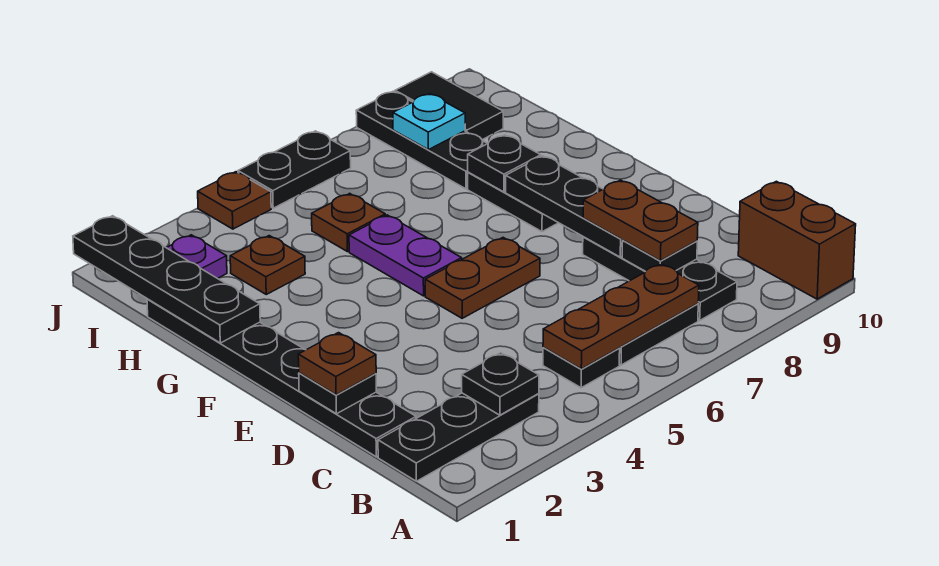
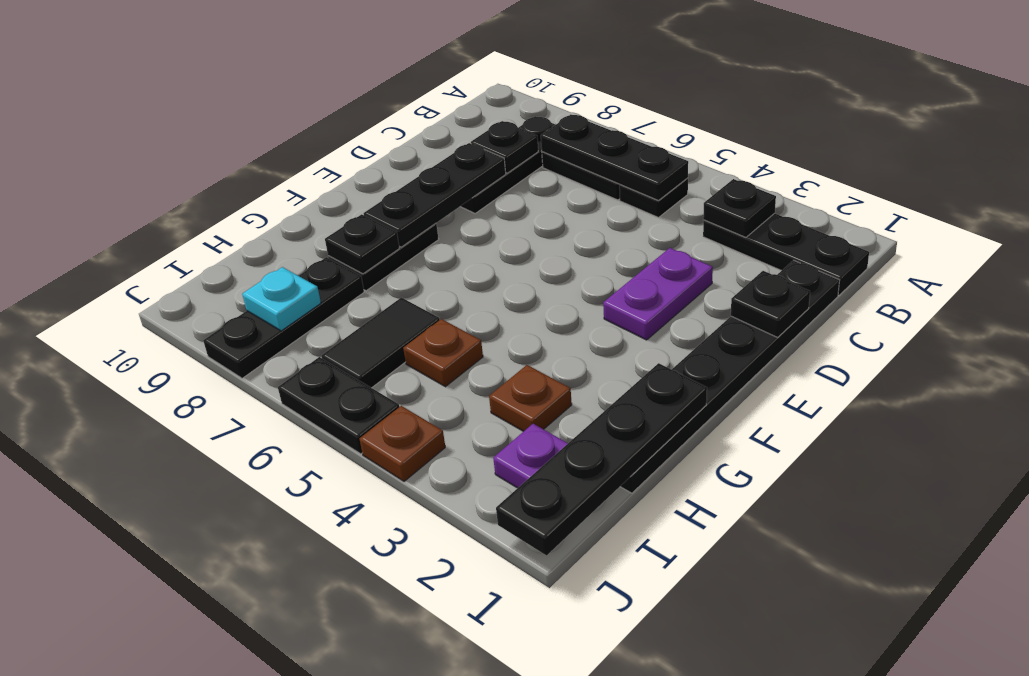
brown 1x2 brick [738,181,856,299] -> none
brown 1x3 plate [543,264,699,369] -> black 1x3 plate [541,115,688,201]
brown 1x2 plate [583,180,698,261] -> none
brown 1x1 plate [298,333,376,395] -> none
brown 1x2 plate [425,238,540,318] -> none
purple 1x2 plate [349,215,462,296] -> purple 1x2 plate moved to [603,248,713,340]
black 1x2 tile [395,72,503,140] -> black 1x2 tile moved to [322,298,440,388]

